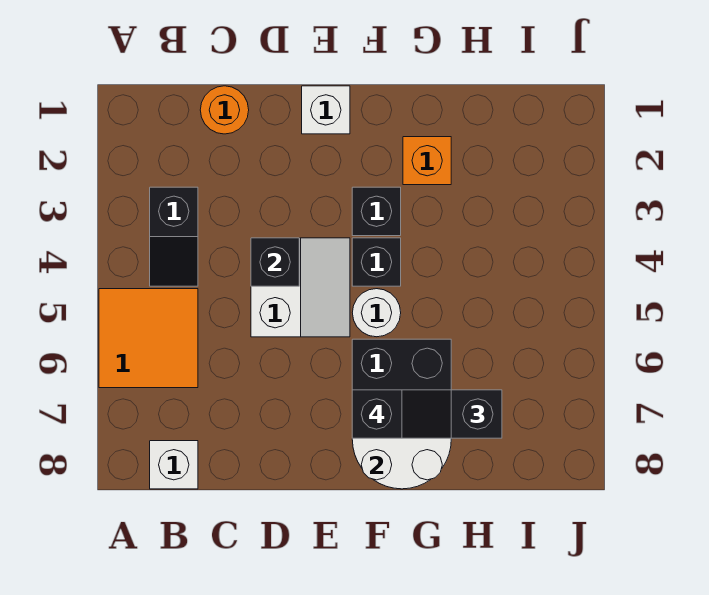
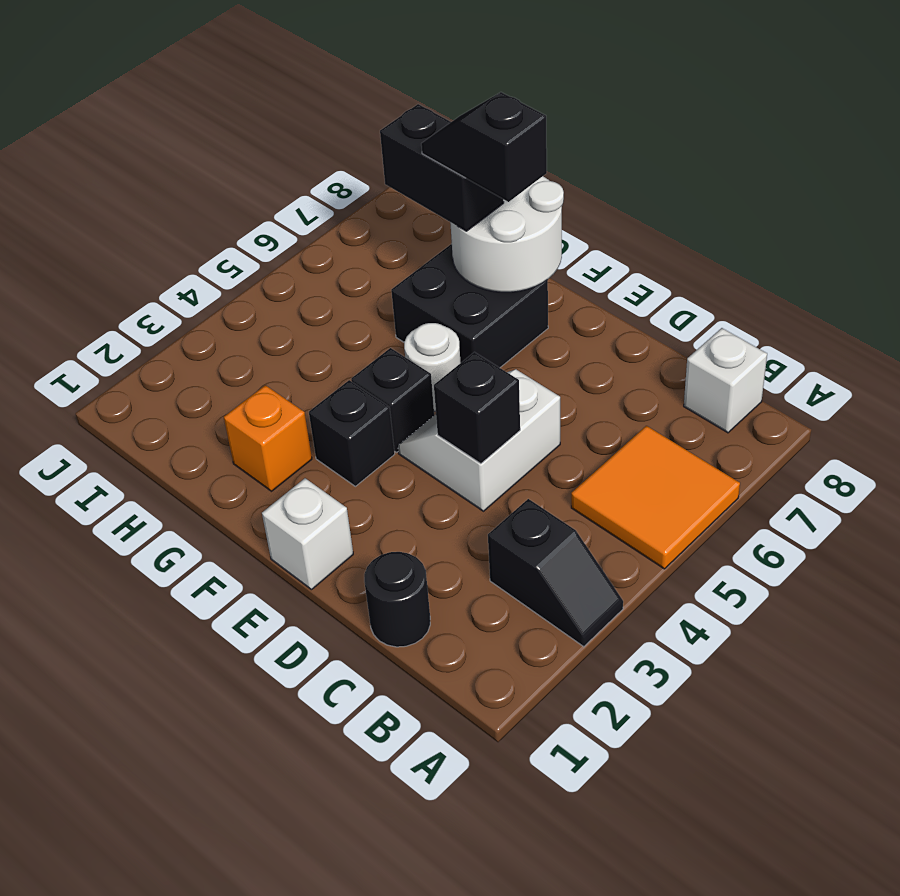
black 1x2 slope [150,187,198,286] -> black 1x2 slope turned to [488,499,623,647]
orange 1x1 round brick [200,86,249,134] -> black 1x1 round brick [364,552,430,647]

